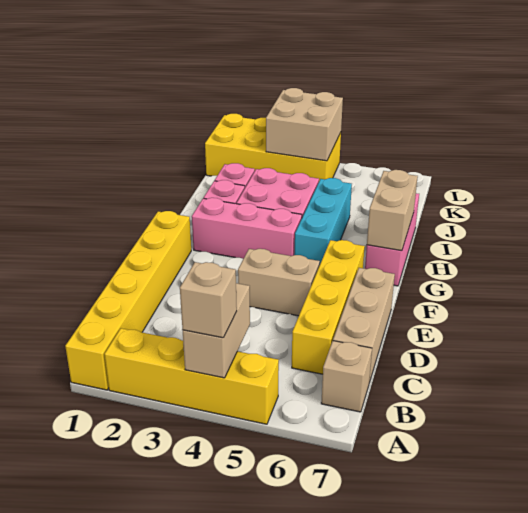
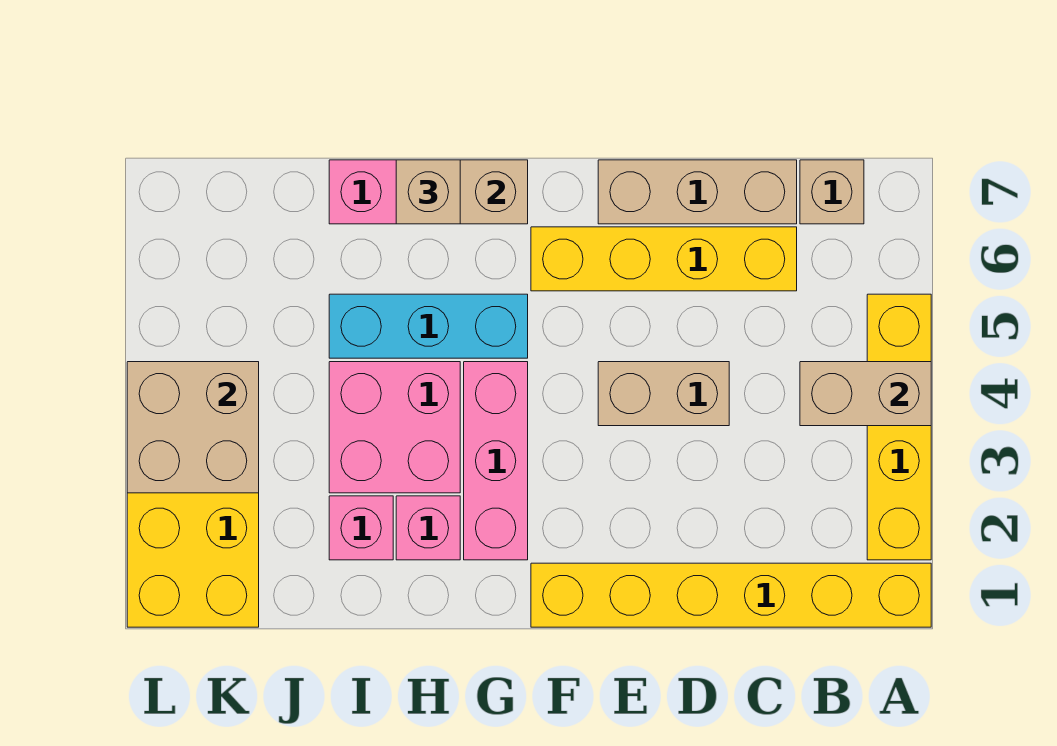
tan 1x1 brick [180,262,237,338] -> tan 1x1 brick moved to [396,160,460,224]
tan 1x2 brick [238,249,320,316] -> tan 1x2 brick turned to [598,362,729,426]

